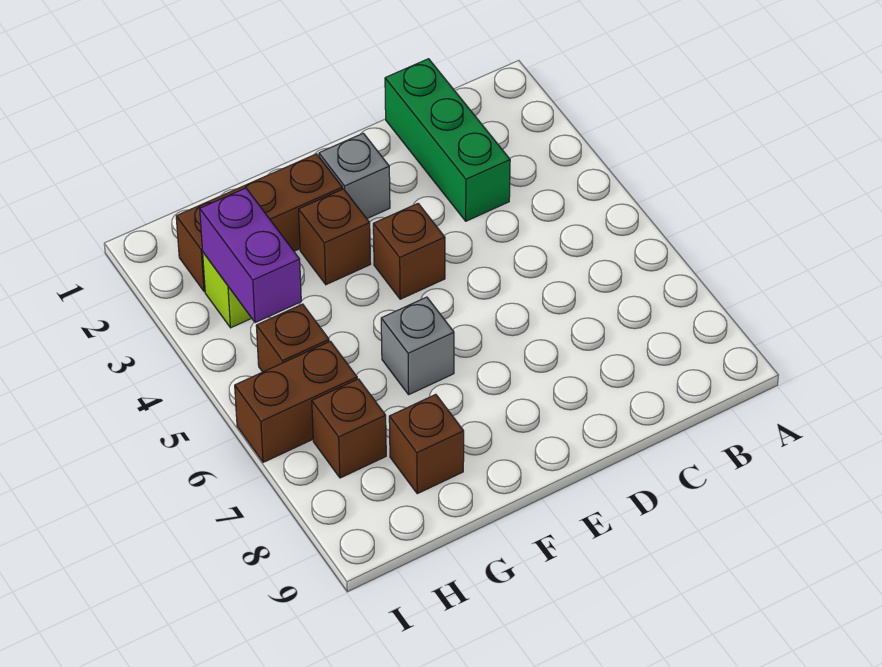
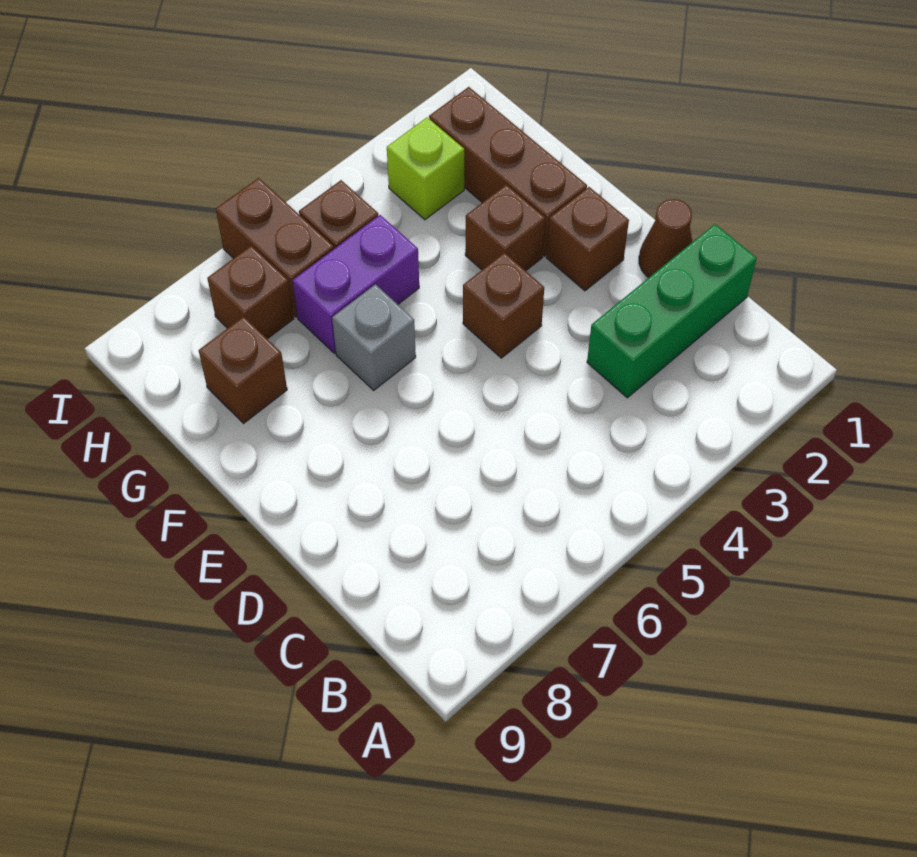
none -> brown 1x1 cone [639,199,692,278]
grey 1x1 brick [319,133,390,219] -> brown 1x1 brick [546,187,629,291]
purple 1x2 brick [200,188,301,323] -> purple 1x2 brick moved to [292,215,419,353]

